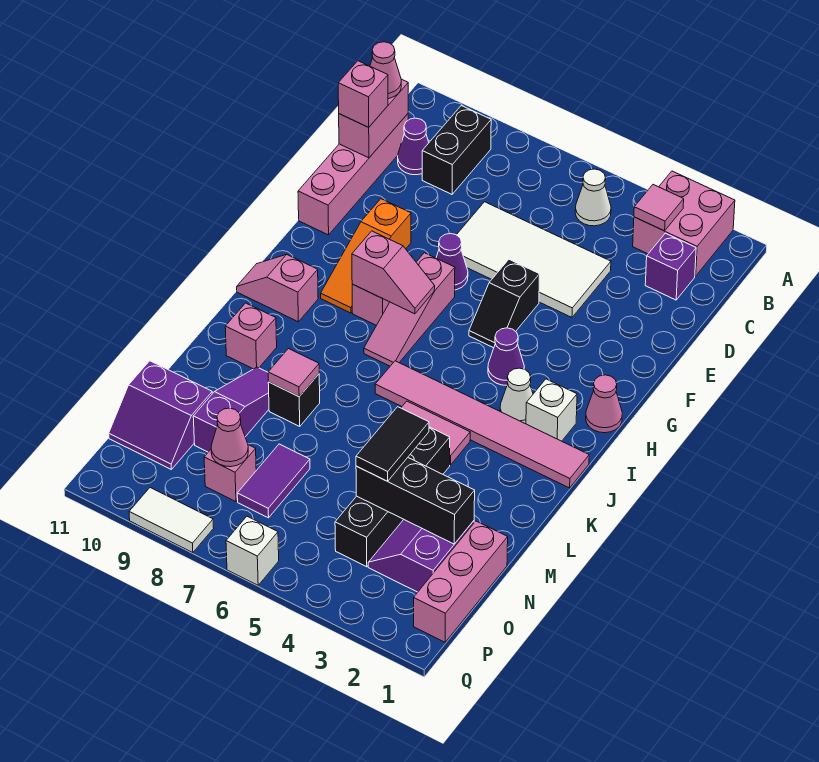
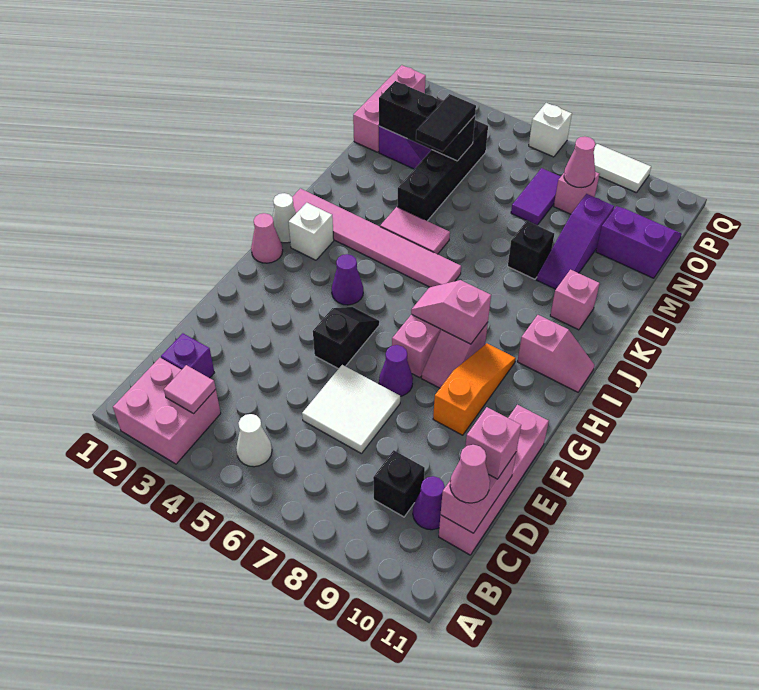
black 1x2 brick [422,106,491,194] -> black 1x1 brick [373,450,425,517]
white 2x4 tile [457,202,611,317] -> white 2x2 tile [302,365,400,454]
white 1x1 cone [500,368,533,424] -> white 1x1 cone moved to [273,193,296,243]
pink 1x1 tile [268,349,319,397] -> none

